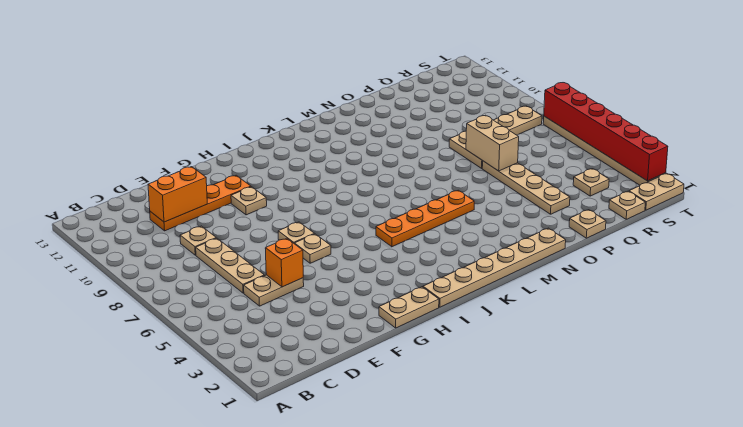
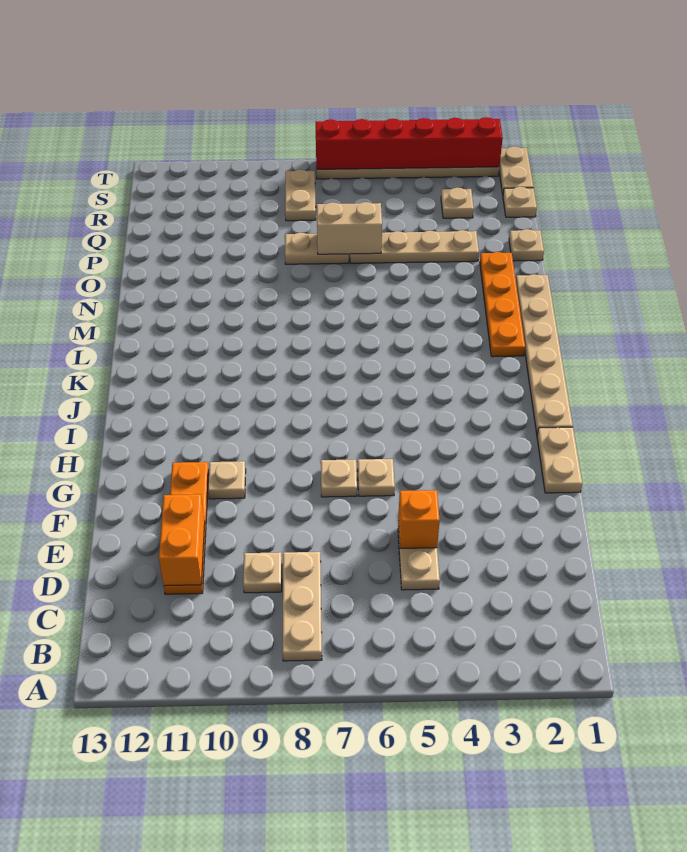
tan 1x3 plate [196,238,264,293] -> tan 1x3 plate turned to [282,552,322,661]
orange 1x4 plate [376,190,474,247] -> orange 1x4 plate moved to [480,252,525,357]

